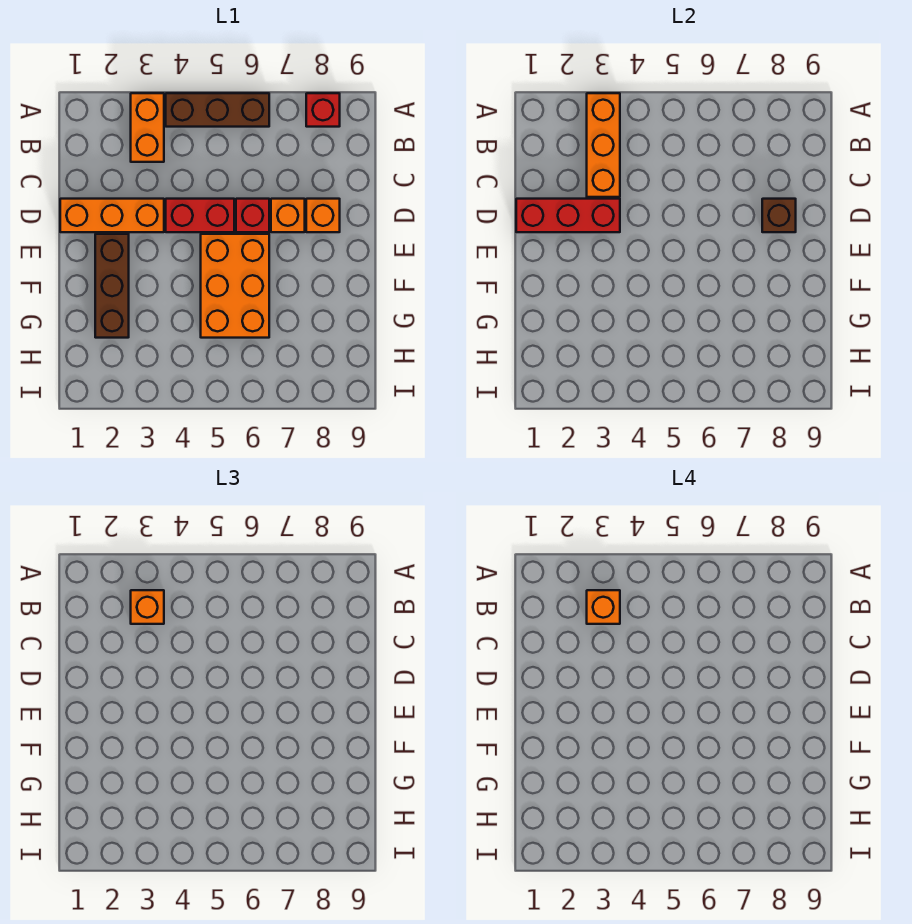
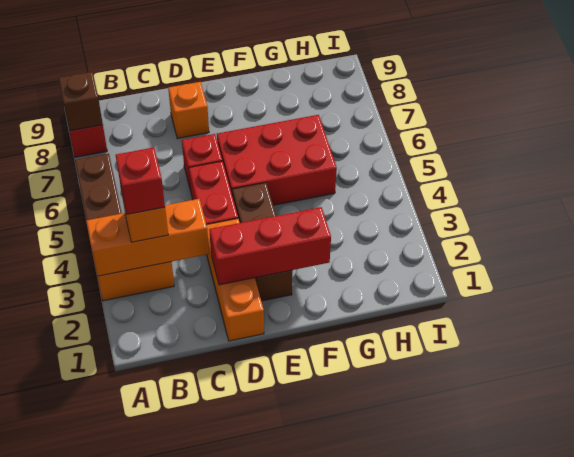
orange 1x1 brick [587,590,620,624] -> red 1x1 brick [116,148,165,214]
red 1x3 brick [516,199,620,232] -> red 1x3 brick turned to [209,207,331,285]
orange 1x1 brick [271,199,305,232] -> none
brown 1x1 brick [762,199,796,232] -> brown 1x1 brick moved to [59,72,103,131]
brown 1x3 brick [95,234,129,338] -> brown 1x3 brick turned to [232,183,292,301]
orange 2x3 brick [201,234,269,338] -> red 2x3 brick [217,115,337,205]

